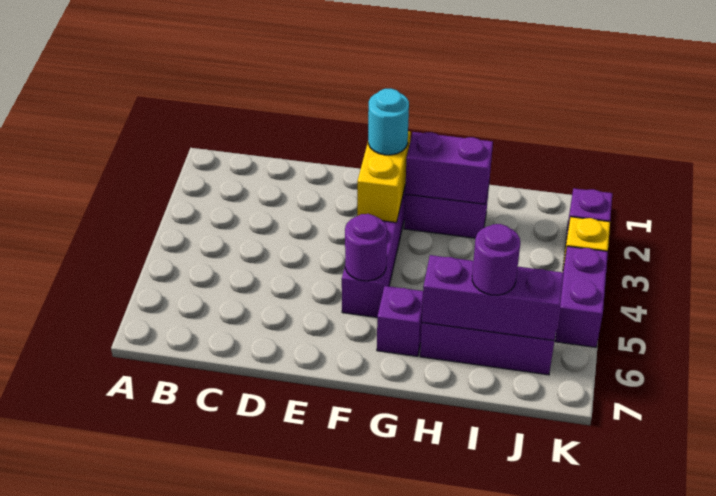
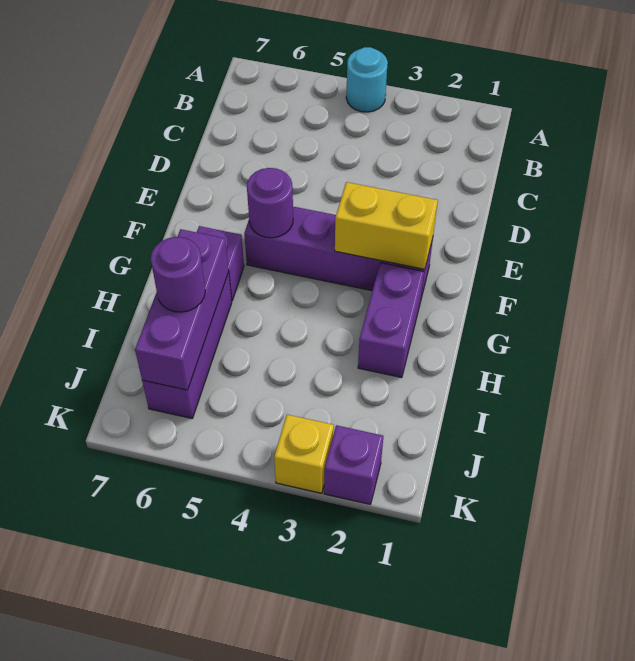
cyan 1x1 round brick [368,88,409,155] -> cyan 1x1 round brick moved to [346,47,388,112]
purple 1x2 brick [405,132,493,204] -> none
purple 1x2 brick [555,246,608,347] -> none

